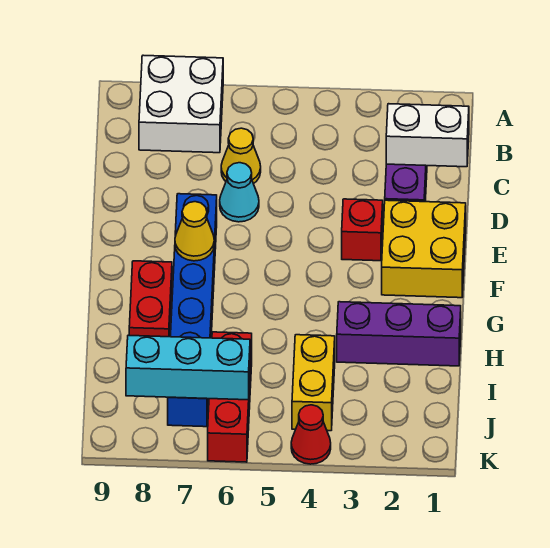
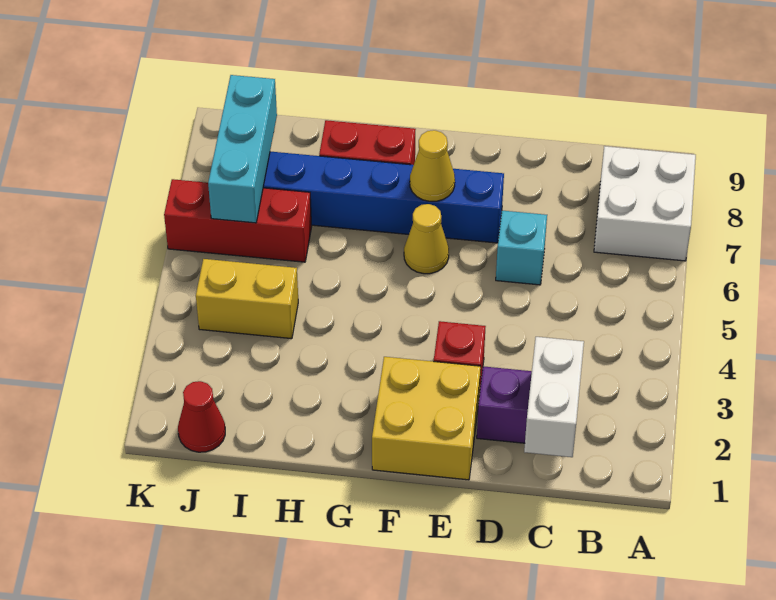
yellow 1x1 cone [221,128,261,184] -> yellow 1x1 cone moved to [404,204,449,274]
cyan 1x1 cone [220,163,259,222] -> cyan 1x1 brick [496,211,547,285]
purple 1x3 brick [337,302,461,366] -> none
red 1x1 cone [291,405,331,464] -> red 1x1 cone moved to [178,381,225,452]

